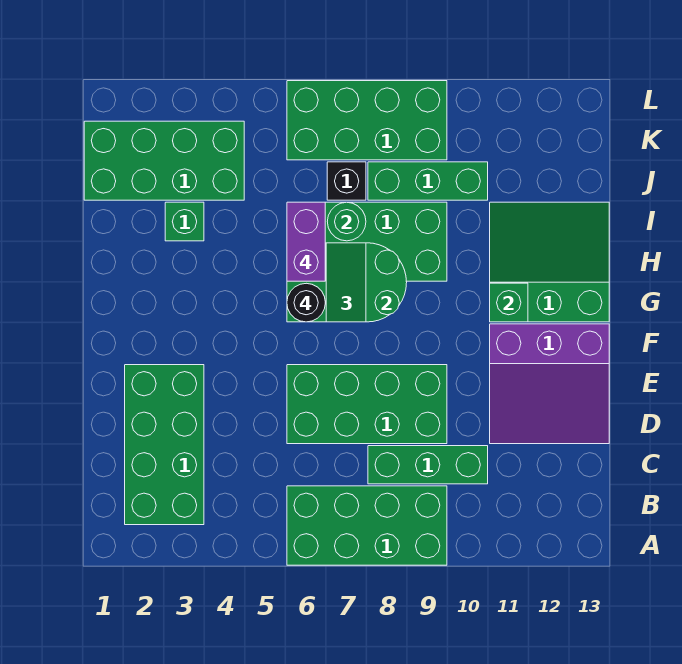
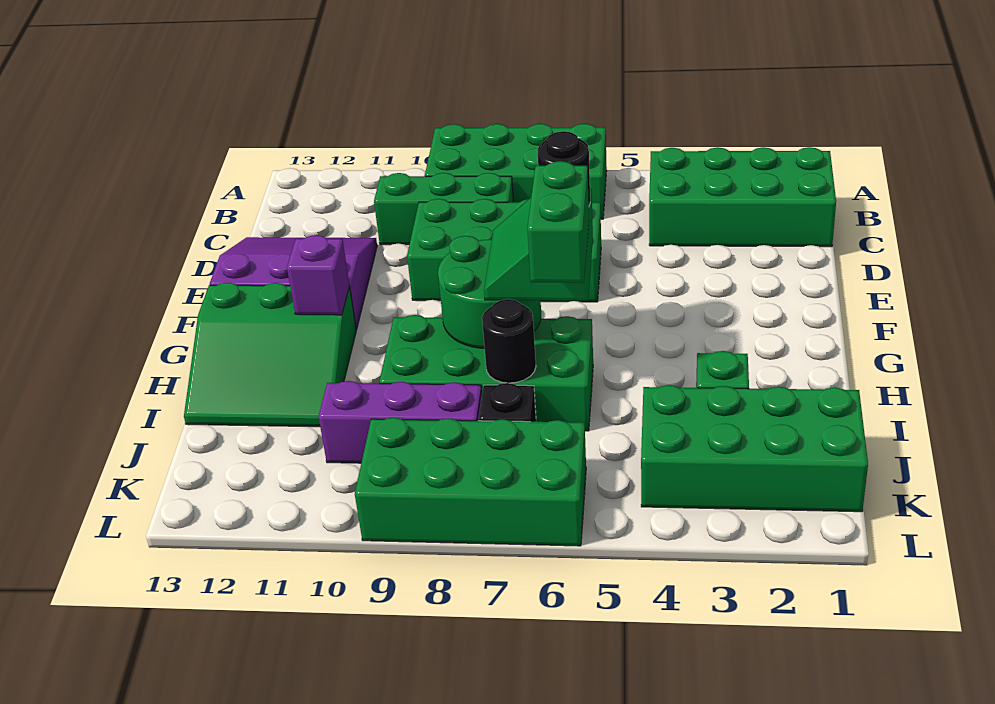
green 2x4 brick [125,365,204,525] -> green 2x4 brick turned to [649,147,836,247]
green 1x1 brick [490,283,528,322] -> purple 1x1 brick [287,235,350,315]
purple 1x2 brick [287,202,325,281] -> green 1x2 brick [527,161,589,283]
green 1x1 round brick [327,202,366,241] -> black 1x1 round brick [482,299,536,383]
green 1x3 brick [368,162,488,200] -> purple 1x3 brick [319,381,482,463]

